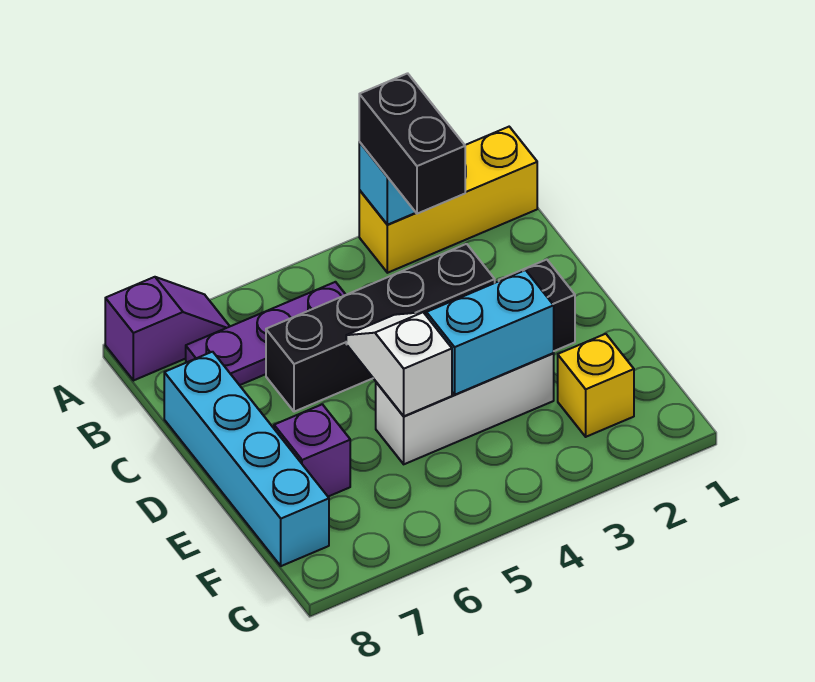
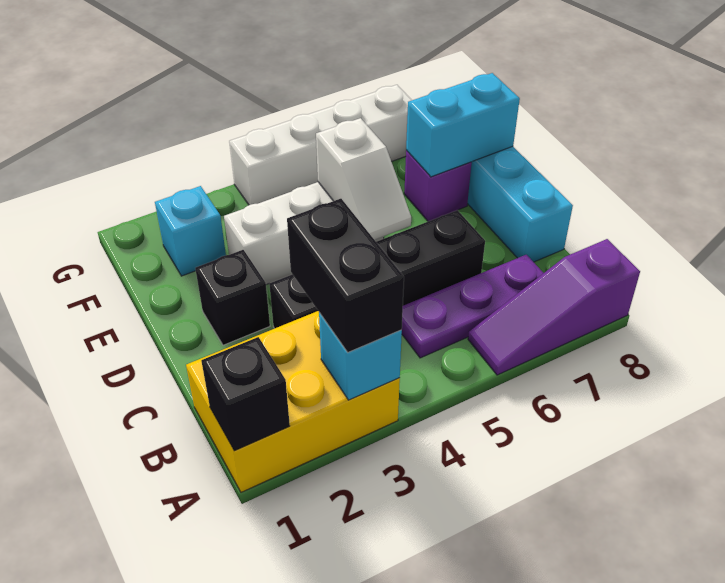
yellow 1x3 brick [359,127,537,273] -> yellow 2x3 brick [186,311,400,492]
none -> black 1x1 brick [201,337,290,451]
purple 1x2 slope [105,277,230,381] -> purple 1x3 slope [468,239,640,375]
cyan 1x2 brick [426,270,554,395] -> cyan 1x2 brick moved to [406,73,520,177]
yellow 1x1 brick [558,334,634,437] -> cyan 1x1 brick [155,186,226,276]
none -> white 1x4 brick [229,85,412,205]

